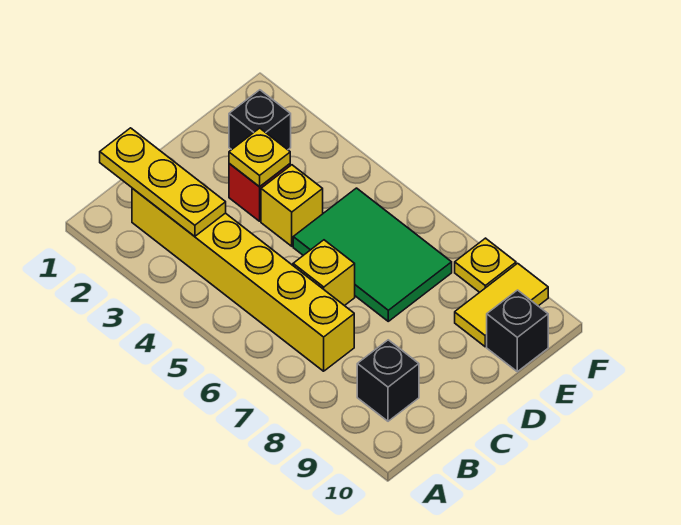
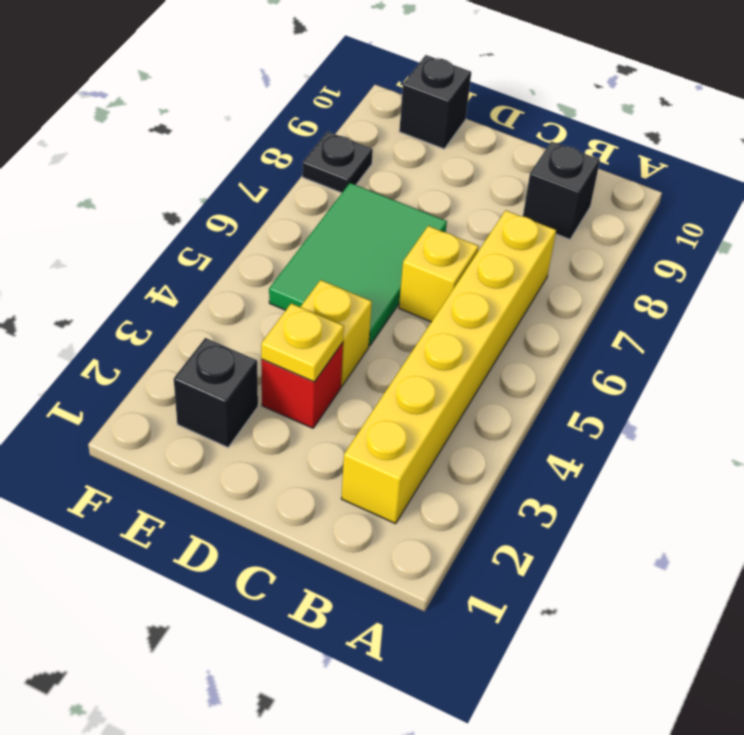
yellow 1x3 plate [100,128,226,236] -> none
yellow 1x2 tile [455,263,548,347] -> none
yellow 1x1 plate [455,238,516,292] -> black 1x1 plate [302,131,373,193]

